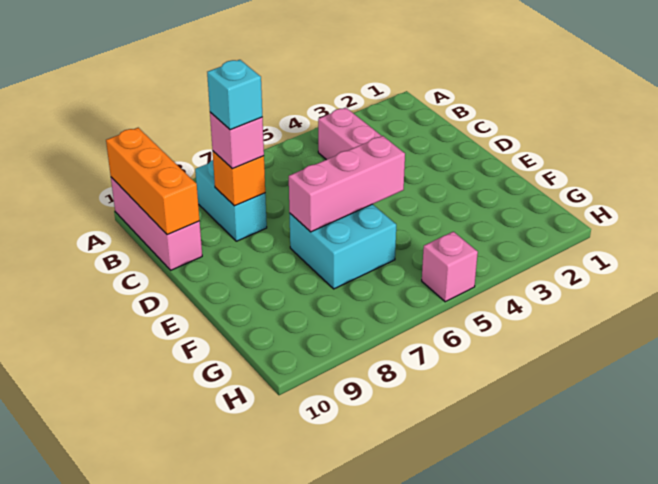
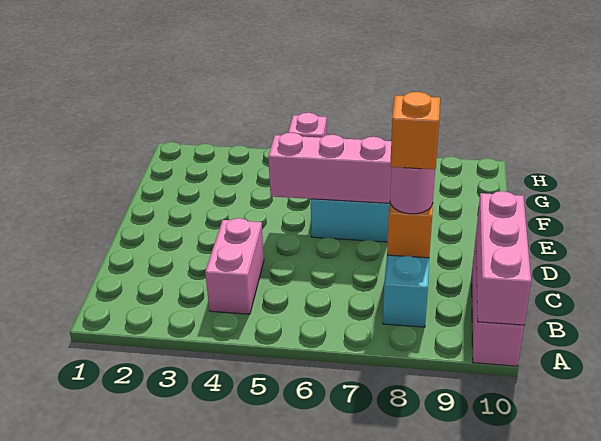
orange 1x3 brick [106,128,200,235] -> pink 1x3 brick [476,191,531,325]
pink 1x1 brick [210,112,264,169] -> pink 1x1 round brick [390,167,435,214]
cyan 1x1 brick [207,60,262,130] -> orange 1x1 brick [390,92,440,169]

